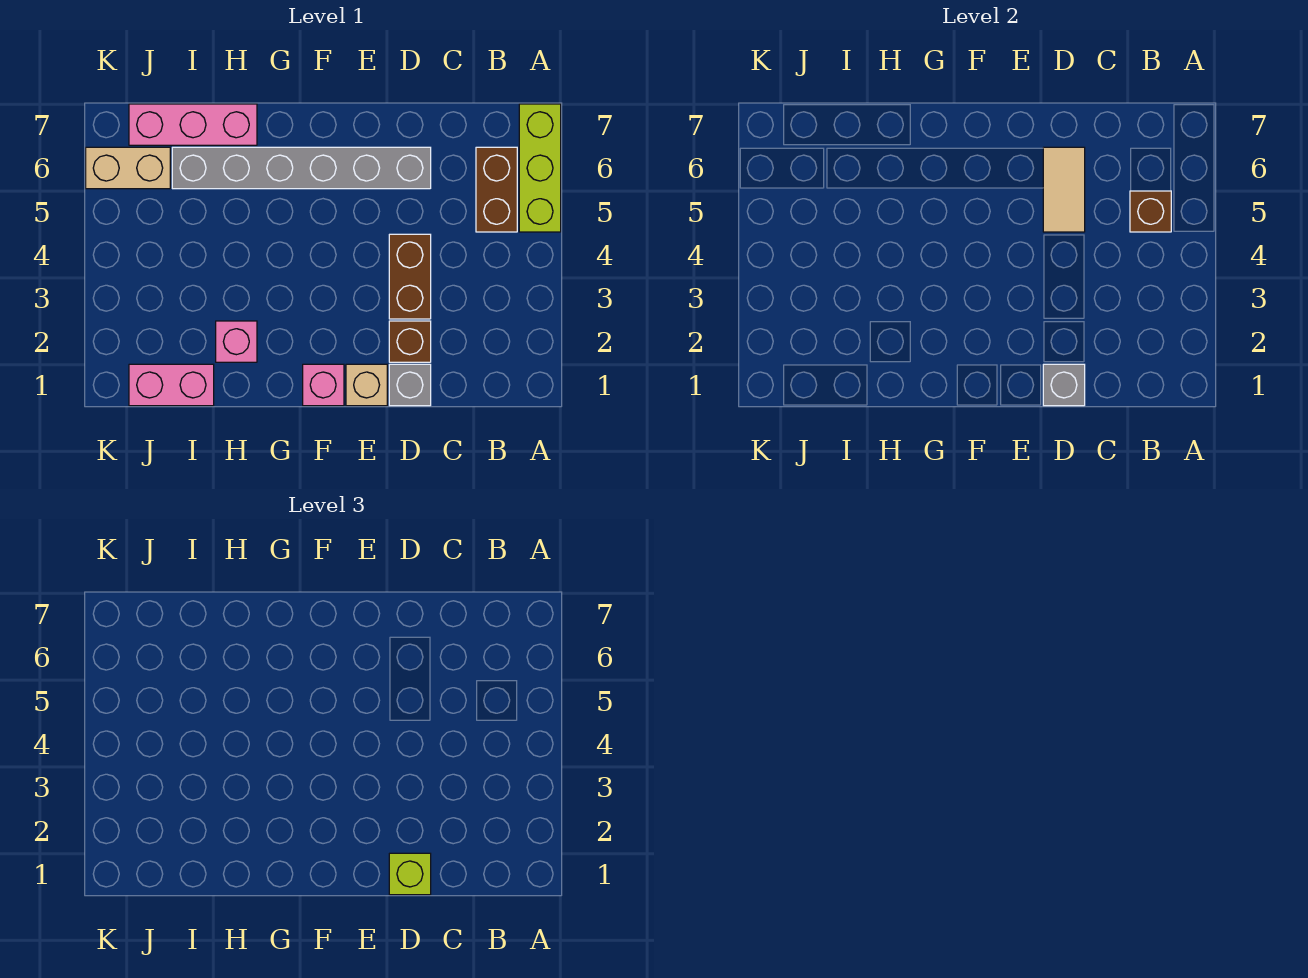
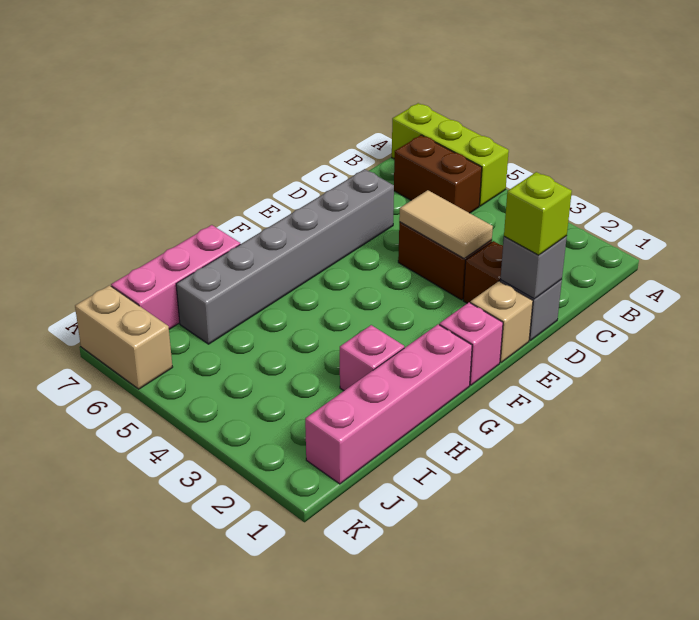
brown 1x1 brick [1130,191,1171,232] -> none
tan 1x2 tile [1043,147,1085,232] -> tan 1x2 tile moved to [399,190,493,259]
pink 1x2 brick [129,364,214,406] -> pink 1x4 brick [305,324,472,484]
tan 1x2 brick [86,147,170,189] -> tan 1x2 brick turned to [75,285,173,389]

